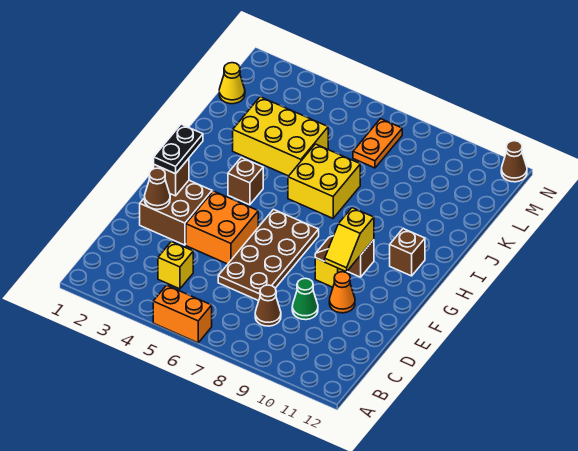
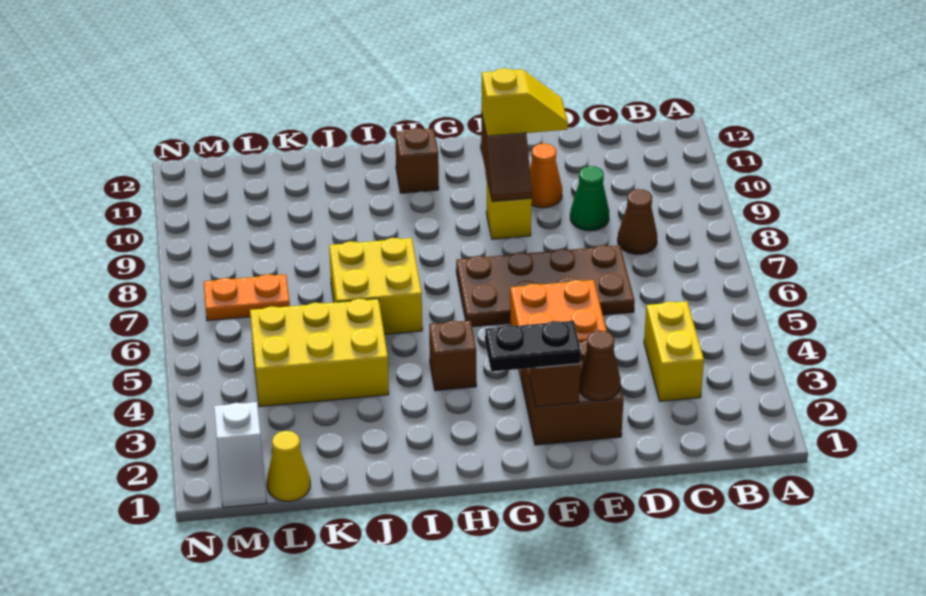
orange 1x2 brick [153,285,212,343] -> none
yellow 1x1 brick [158,241,193,289] -> yellow 1x2 brick [644,301,704,401]
yellow 2x3 brick [233,97,328,176] -> yellow 2x3 brick turned to [250,299,389,407]
none -> white 1x2 slope [214,402,266,508]
brown 1x1 cone [501,141,527,182] -> none

